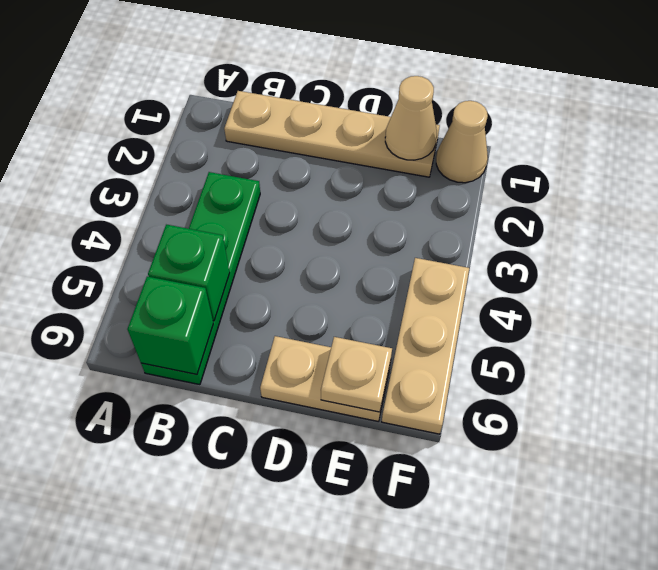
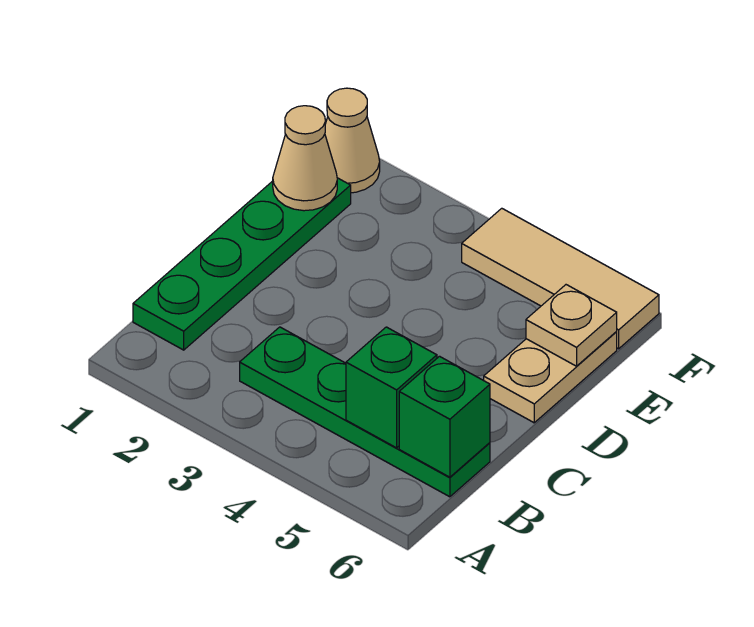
tan 1x4 plate [224,91,440,177] -> green 1x4 plate [133,178,351,350]
tan 1x3 plate [382,258,469,434] -> tan 1x3 tile [462,208,659,349]

